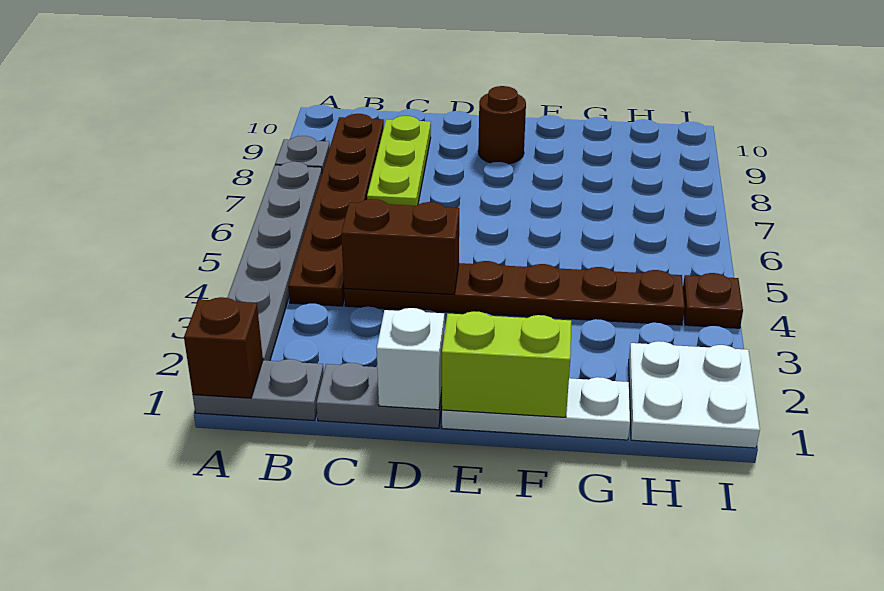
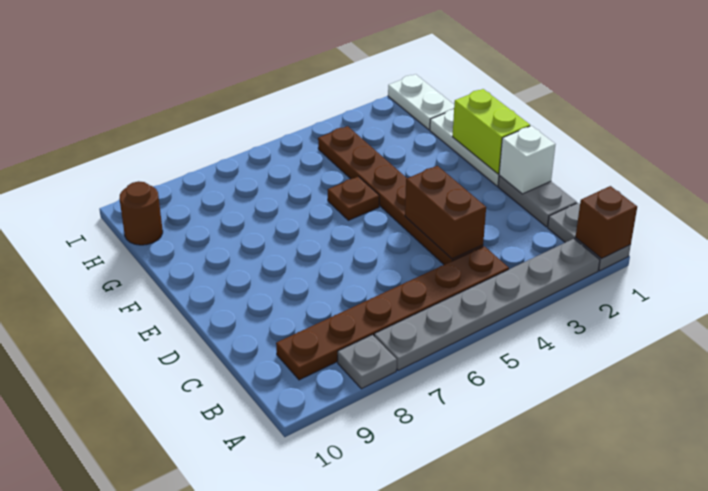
lime 1x3 plate [367,116,431,206] -> none
brown 1x1 round brick [478,86,526,164] -> brown 1x1 round brick moved to [119,181,163,245]
white 2x2 plate [629,341,760,448] -> white 1x2 plate [388,74,454,130]
brown 1x1 plate [683,273,743,328] -> brown 1x1 plate moved to [328,177,379,220]

